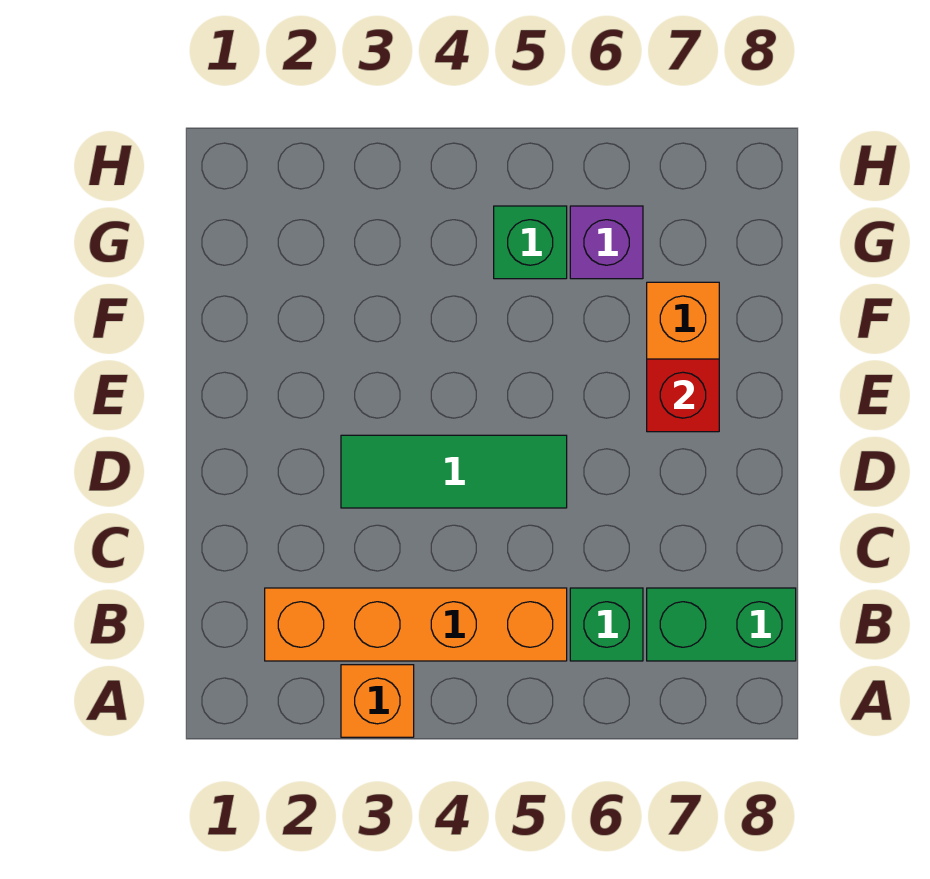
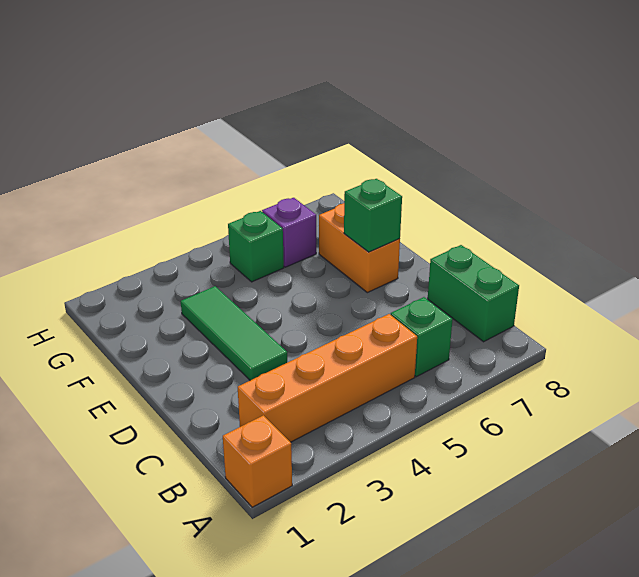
orange 1x1 brick [341,665,414,737] -> orange 1x1 brick moved to [223,415,292,507]
green 1x2 brick [647,588,796,661] -> green 1x2 brick turned to [428,245,519,342]
green 1x3 tile [341,435,567,508] -> green 1x3 tile turned to [181,286,287,380]
red 1x1 brick [647,359,719,432] -> green 1x1 brick [344,179,402,252]

